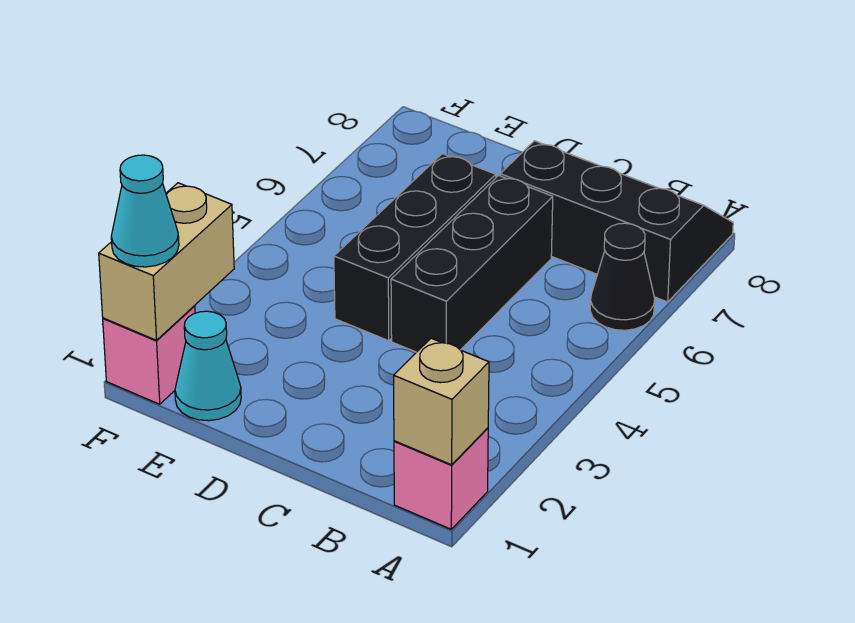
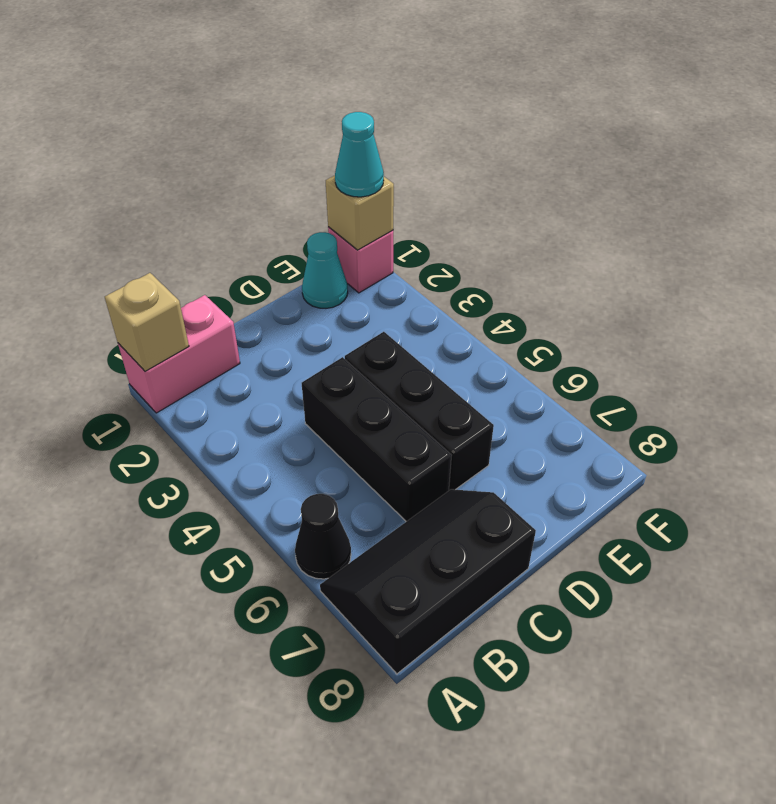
pink 1x1 brick [394,428,488,529] -> pink 1x2 brick [118,295,240,413]
black 2x3 slope [500,141,733,302] -> black 2x3 slope turned to [320,489,536,674]
tan 1x2 brick [99,183,234,340] -> tan 1x1 brick [326,176,394,250]

